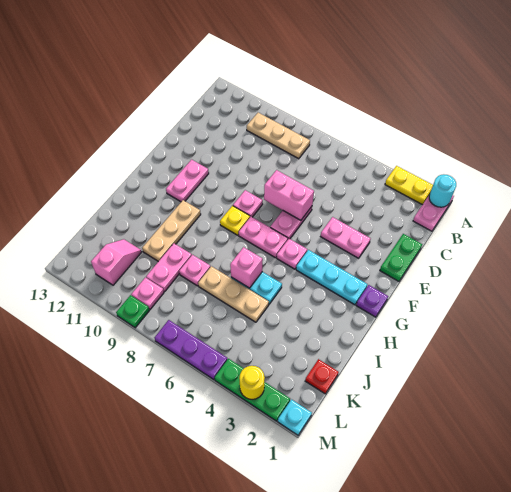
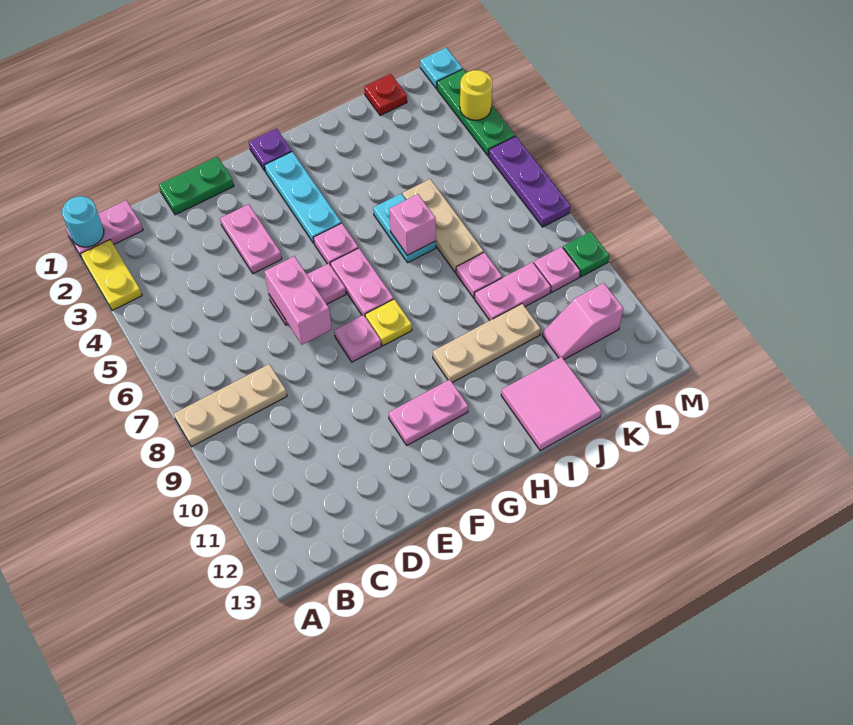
tan 1x3 plate [247,113,310,159] -> tan 1x3 plate turned to [174,364,287,447]
none -> pink 2x2 tile [501,357,601,451]

